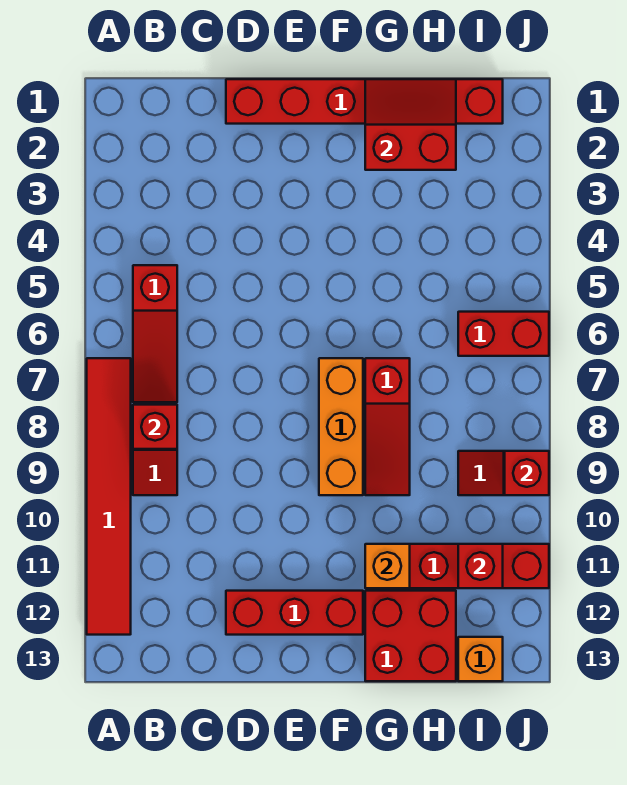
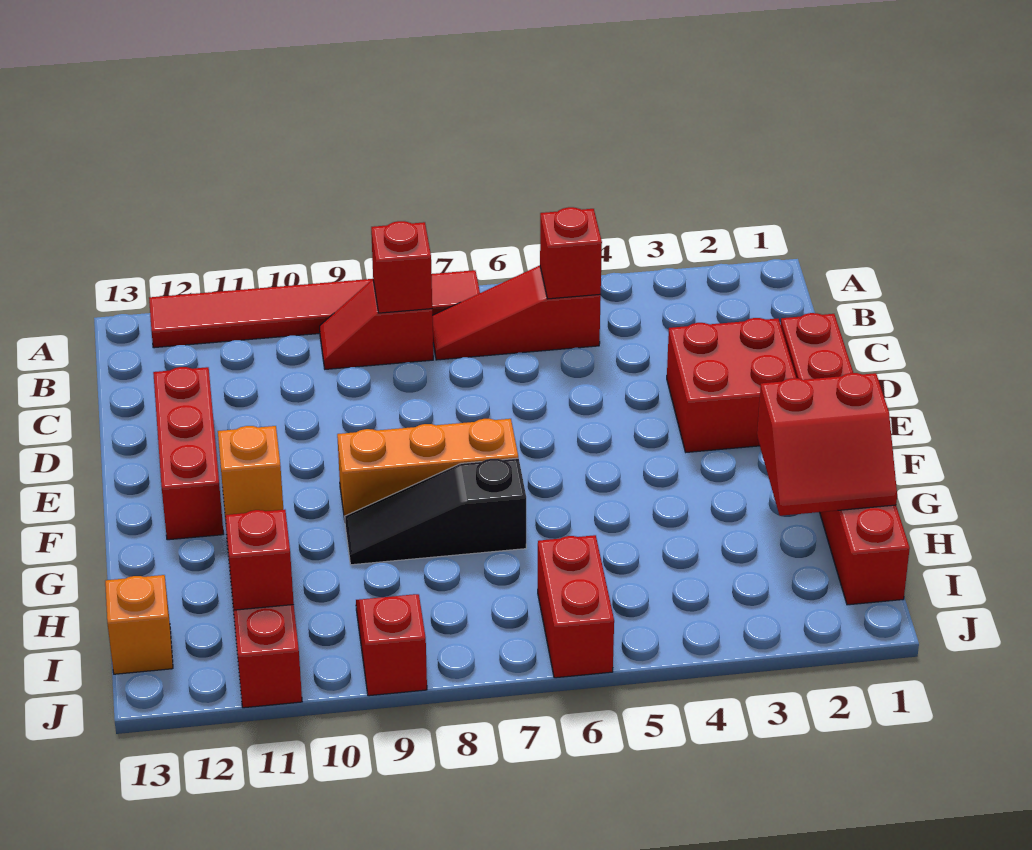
red 2x2 slope [365,79,456,170] -> red 2x2 slope turned to [757,373,897,516]
red 1x3 slope [365,358,410,495] -> black 1x3 slope [345,458,526,565]
red 2x2 brick [365,591,456,681] -> red 2x2 brick moved to [667,318,796,452]
red 1x1 brick [505,451,549,495] -> red 1x1 brick moved to [540,207,602,299]

